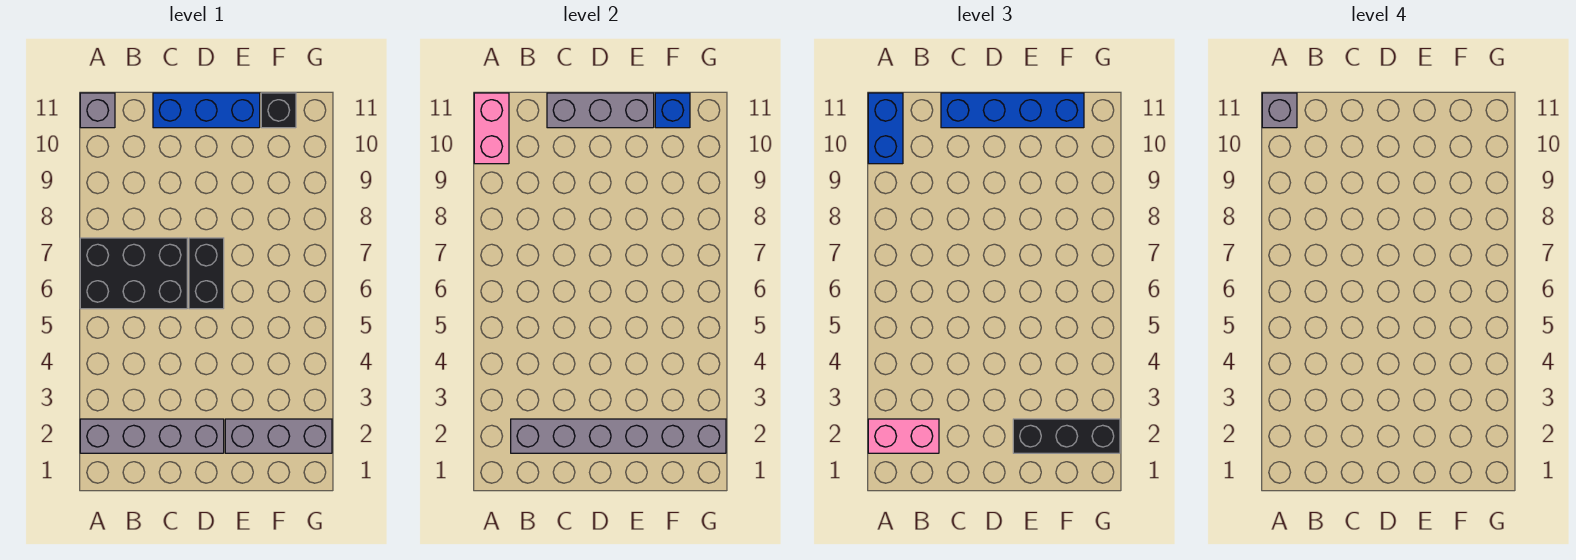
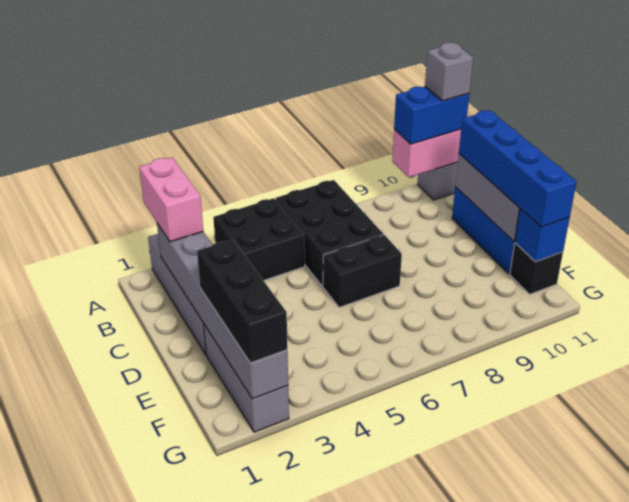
none -> black 2x2 brick [213,198,305,281]

